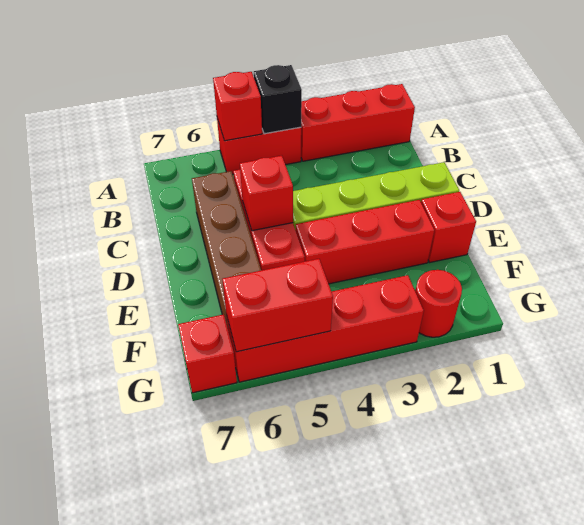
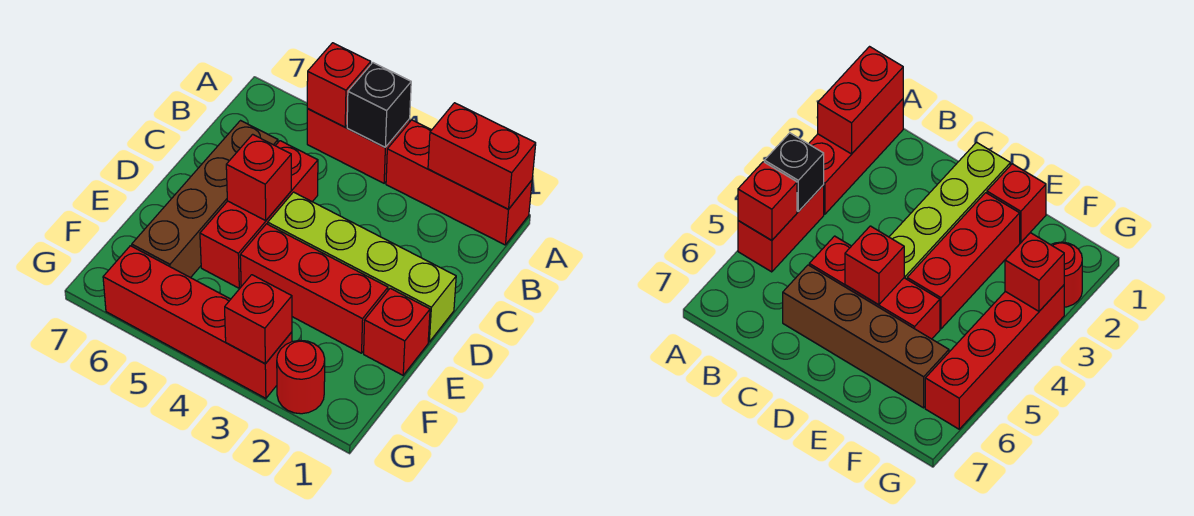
red 1x2 brick [222,259,333,352] -> red 1x2 brick moved to [428,103,536,209]
red 1x1 brick [178,314,237,393] -> red 1x1 brick moved to [225,275,292,364]

